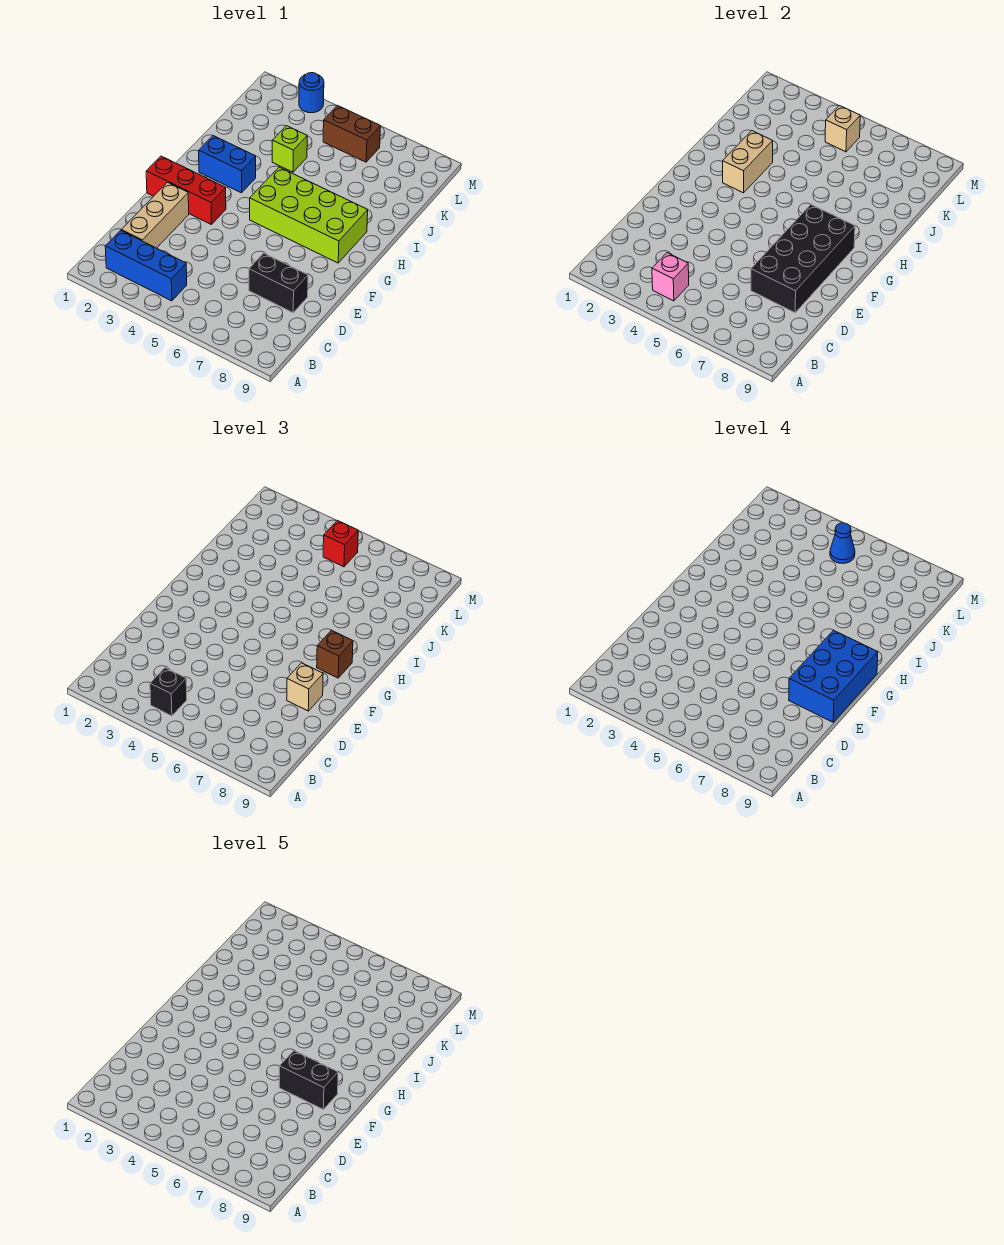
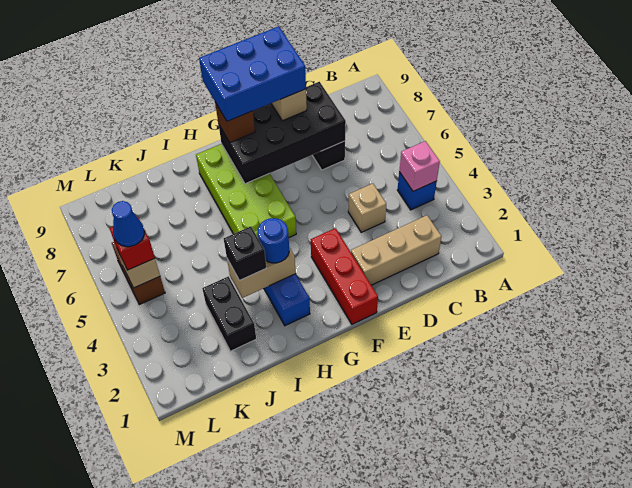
blue 1x3 brick [105,230,187,301] -> blue 1x1 brick [398,172,437,210]
black 1x1 brick [150,668,187,716] -> black 1x1 brick moved to [224,226,266,281]
none -> tan 1x1 brick [348,184,386,232]
black 1x2 brick [279,1051,338,1109] -> black 1x2 brick moved to [202,276,256,351]
lime 1x1 brick [272,126,307,172] -> none
blue 1x1 round brick [299,73,324,113] -> blue 1x1 round brick moved to [258,218,289,263]

